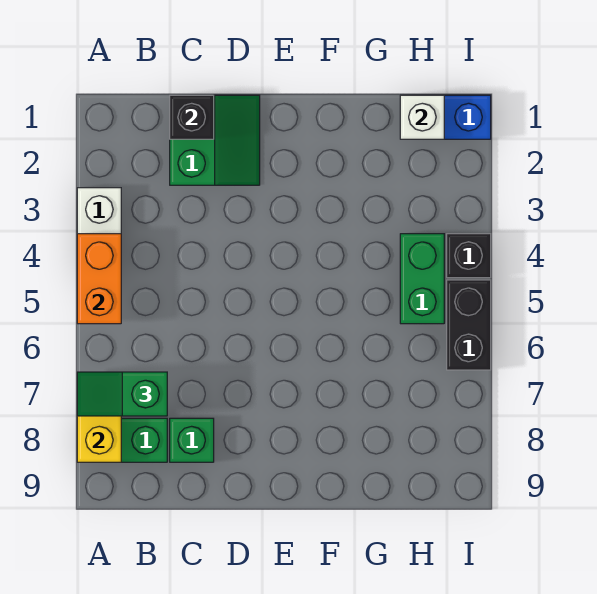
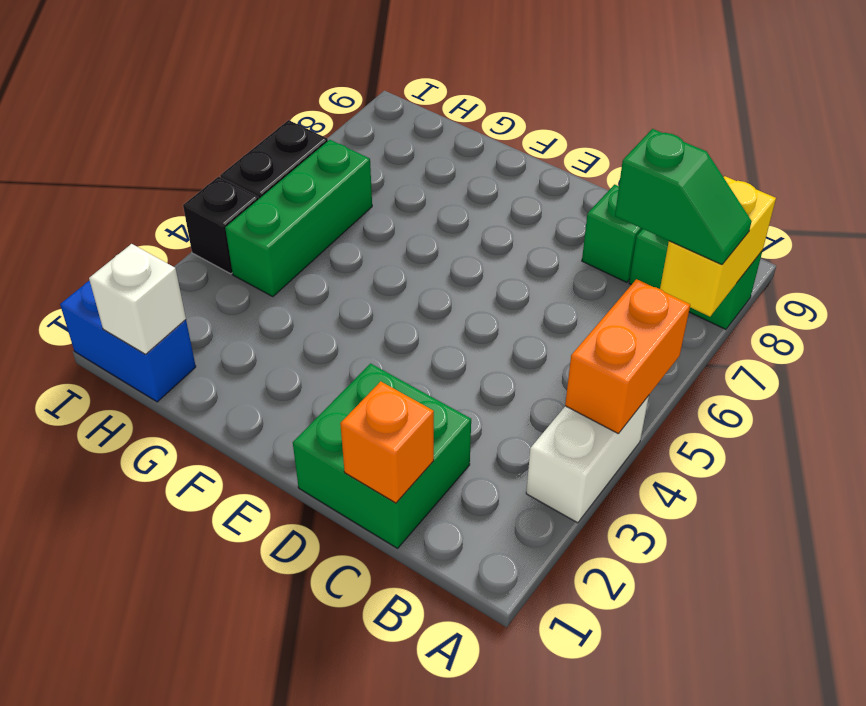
green 2x2 slope [170,95,260,185] -> green 2x2 brick [293,364,471,548]
black 1x1 brick [170,95,214,139] -> orange 1x1 brick [340,381,434,503]
green 1x2 brick [400,234,444,324] -> green 1x3 brick [225,140,372,297]

